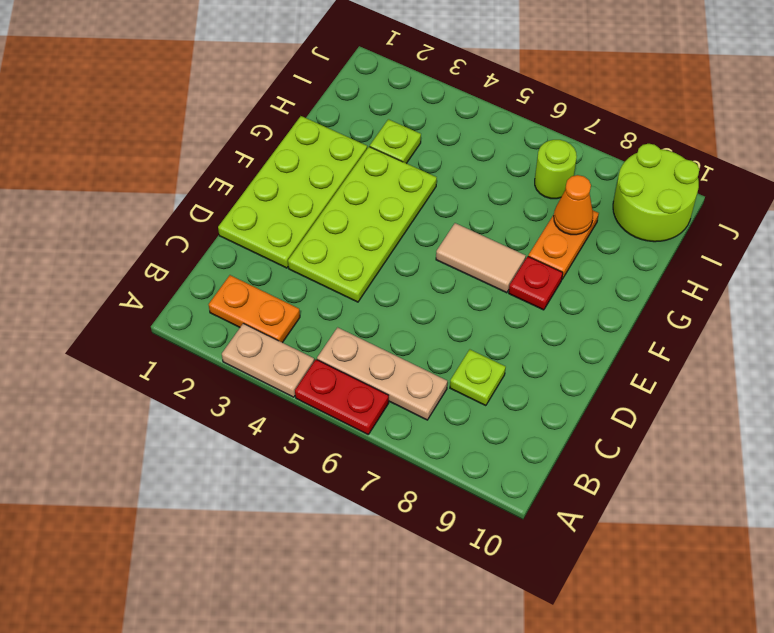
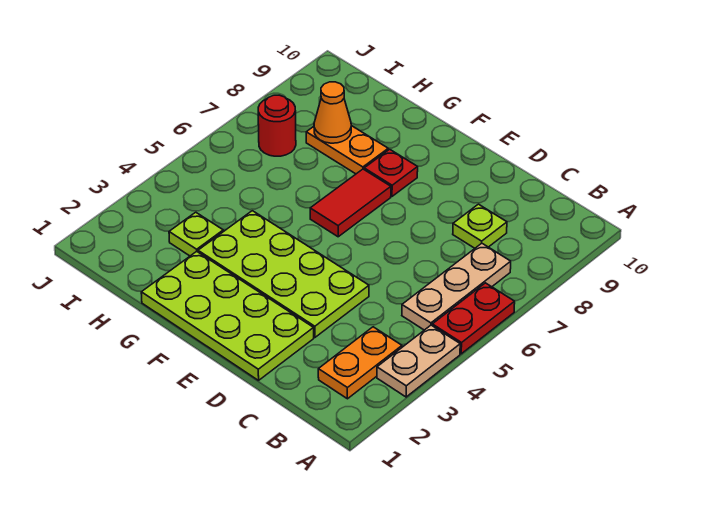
tan 1x2 tile [436,223,526,293] -> red 1x2 tile [310,169,391,237]
lime 1x1 round brick [535,140,577,199] -> red 1x1 round brick [258,95,296,156]
lime 2x2 round brick [613,144,699,242] -> none

